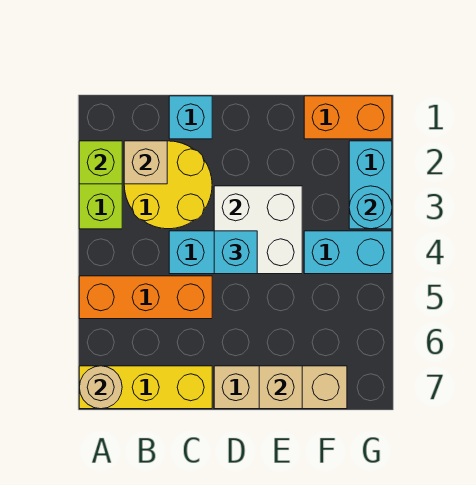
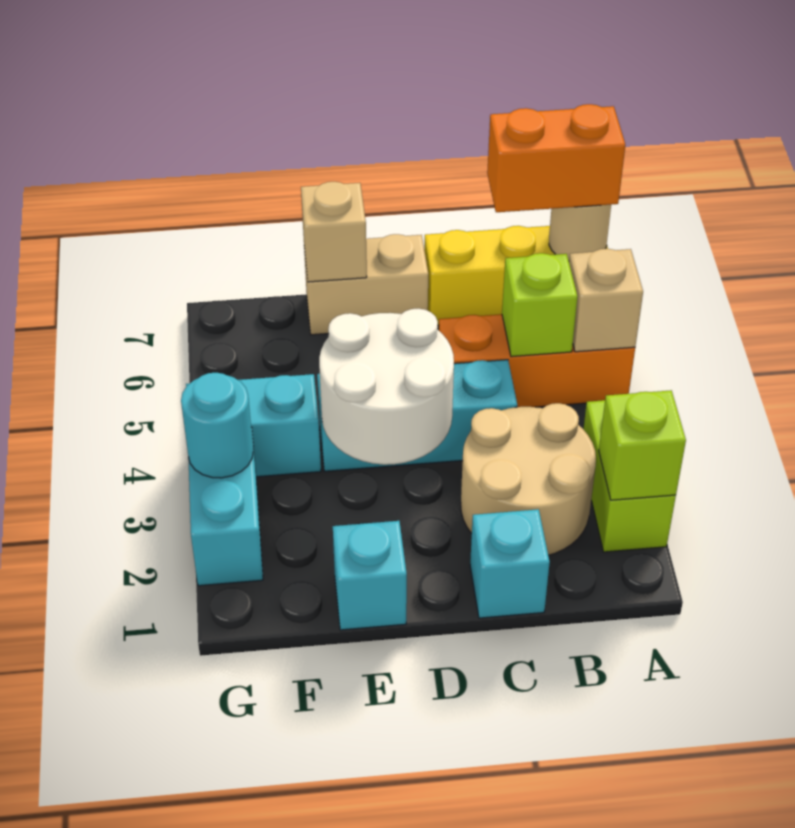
yellow 2x2 round brick [124,141,212,229] -> tan 2x2 round brick [461,403,596,555]
tan 1x1 brick [124,141,167,184] -> tan 1x1 brick moved to [569,249,643,352]
none -> lime 1x1 brick [502,253,577,357]
white 2x2 brick [214,186,302,274] -> white 2x2 round brick [319,308,454,465]
cyan 1x1 brick [214,231,257,274] -> cyan 1x1 brick moved to [333,521,407,630]
tan 1x3 brick [214,366,347,409] -> tan 1x2 brick [304,234,428,335]
orange 1x2 brick [304,96,392,139] -> orange 1x2 brick moved to [487,104,625,212]

